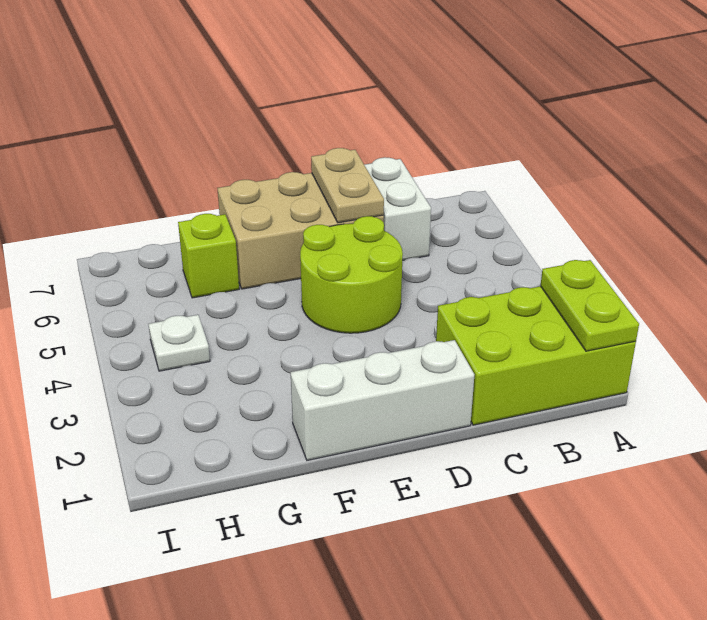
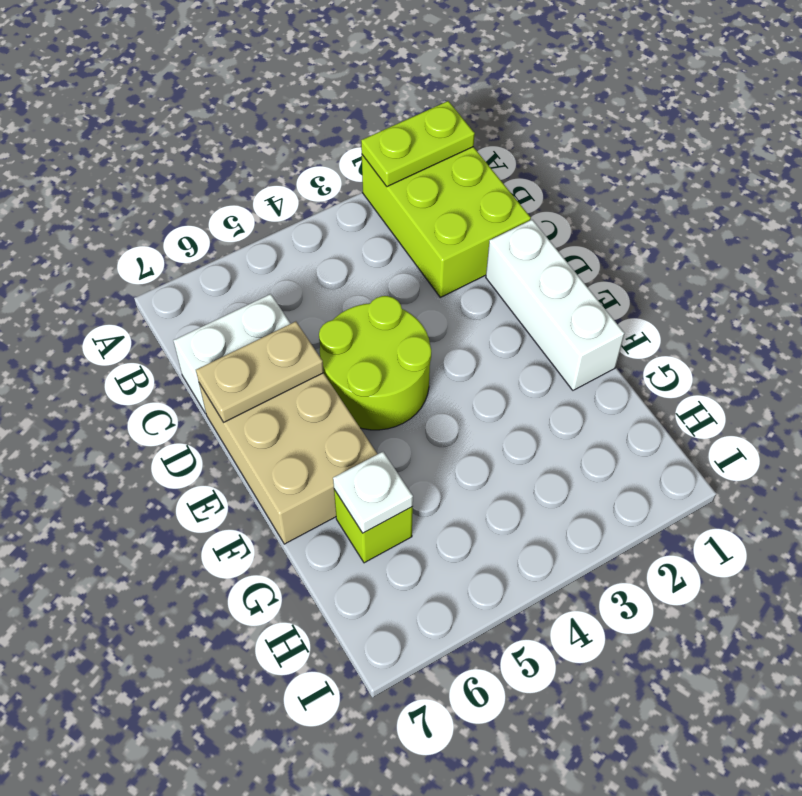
white 1x1 plate [148,315,210,371] -> white 1x1 plate moved to [333,452,413,533]

